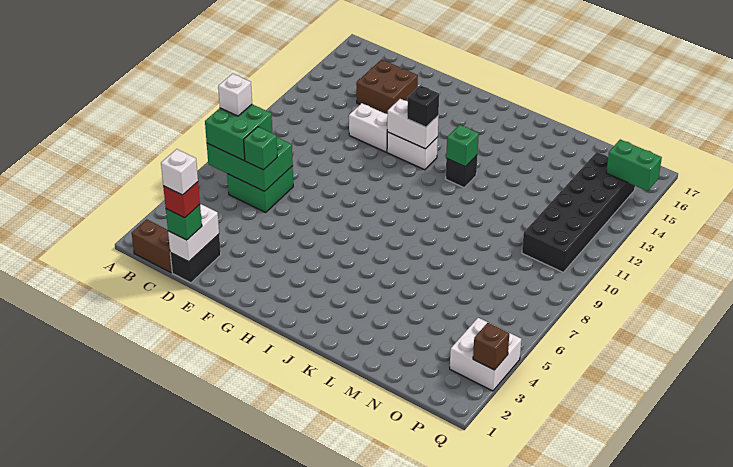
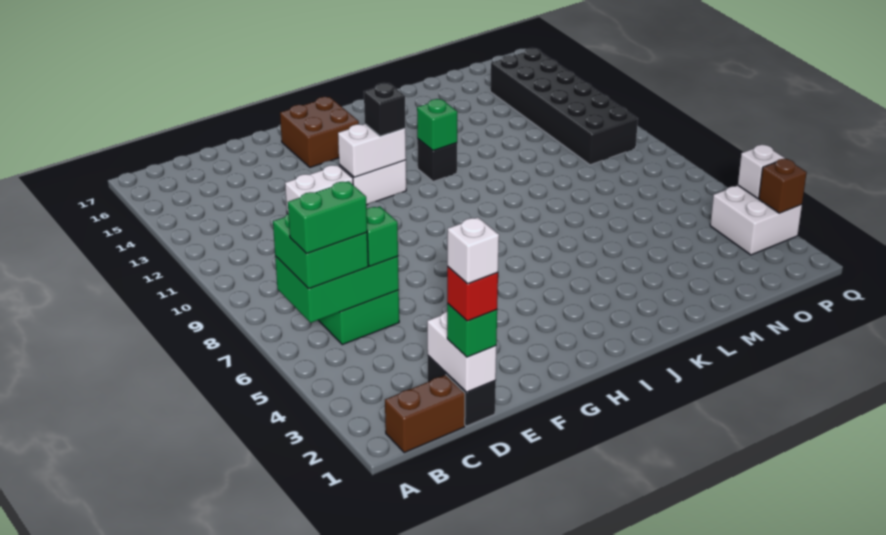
white 1x1 brick [218,74,252,116] -> white 1x1 brick moved to [738,145,785,198]
brown 2x2 brick [356,60,418,114] -> brown 2x2 brick moved to [280,97,359,167]
green 1x2 brick [606,140,662,191] -> green 1x2 brick moved to [288,181,367,254]

